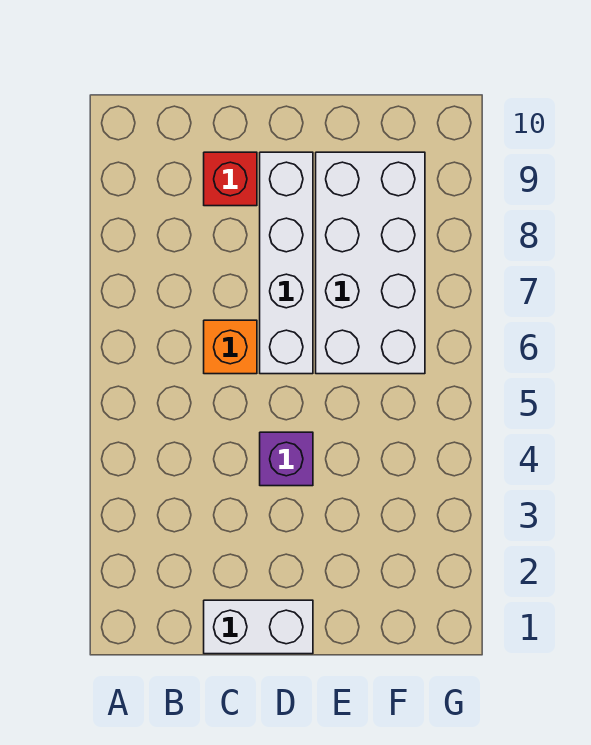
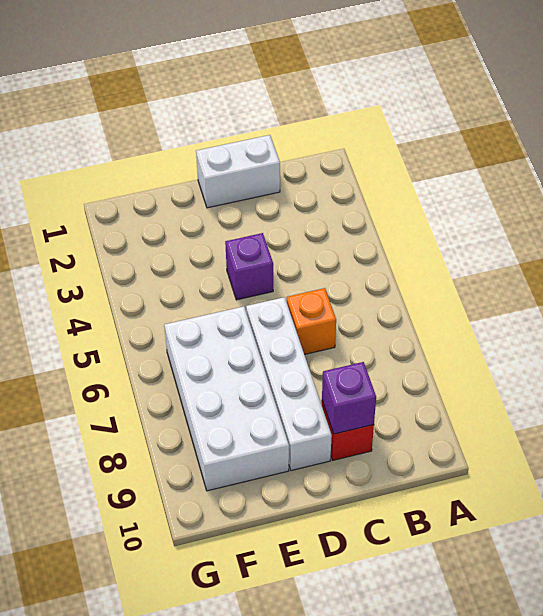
none -> purple 1x1 brick [322,362,376,434]

